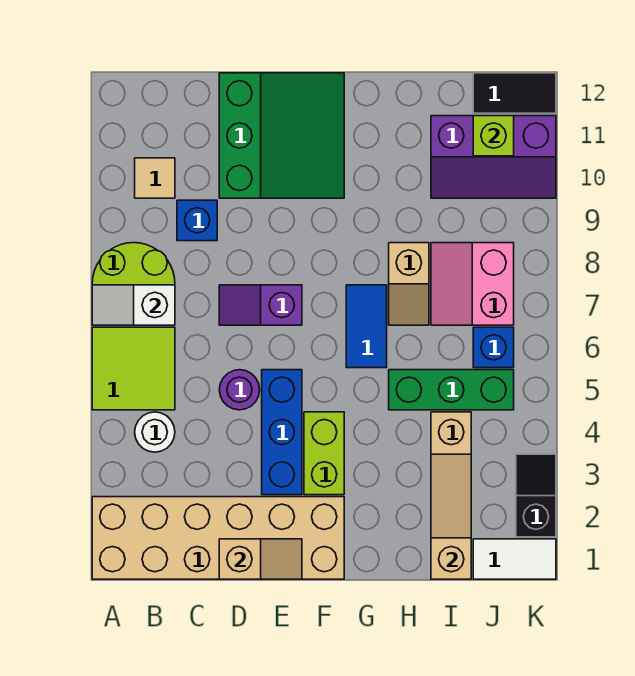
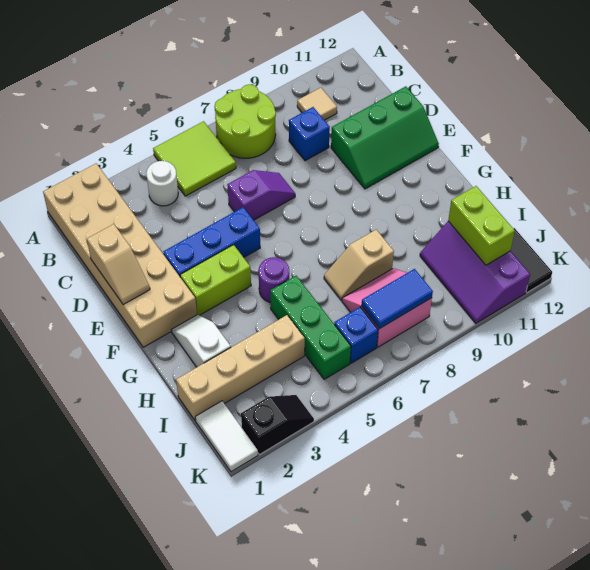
white 1x2 slope [92,285,175,325] -> white 1x2 slope moved to [172,314,231,367]
purple 1x1 round brick [219,370,260,410] -> purple 1x1 round brick moved to [258,257,289,303]
purple 1x2 slope [219,285,302,325] -> purple 1x2 slope turned to [227,170,295,220]
green 3x3 slope [219,73,344,198] -> green 2x3 slope [331,86,439,189]
blue 1x2 tile [346,285,387,368] -> blue 1x2 tile moved to [362,269,433,329]
tan 1x3 slope [431,454,471,579] -> none
lime 1x1 brick [473,116,514,156] -> lime 1x2 brick [448,186,515,265]

